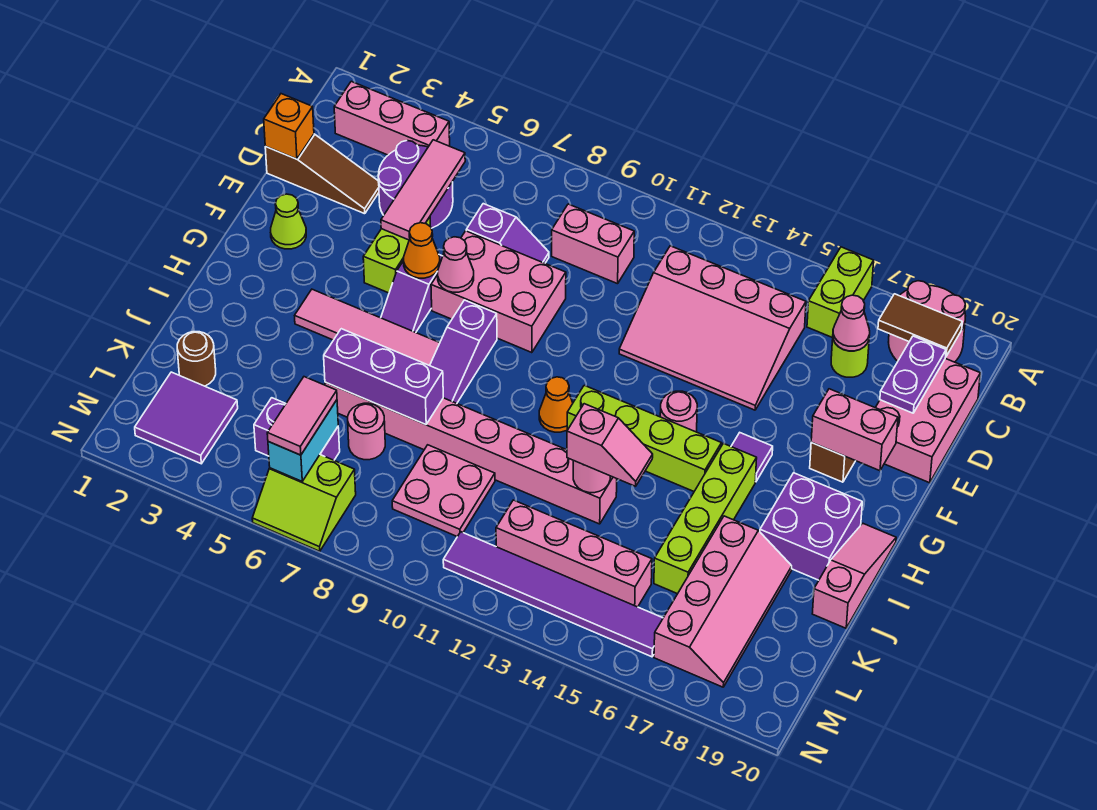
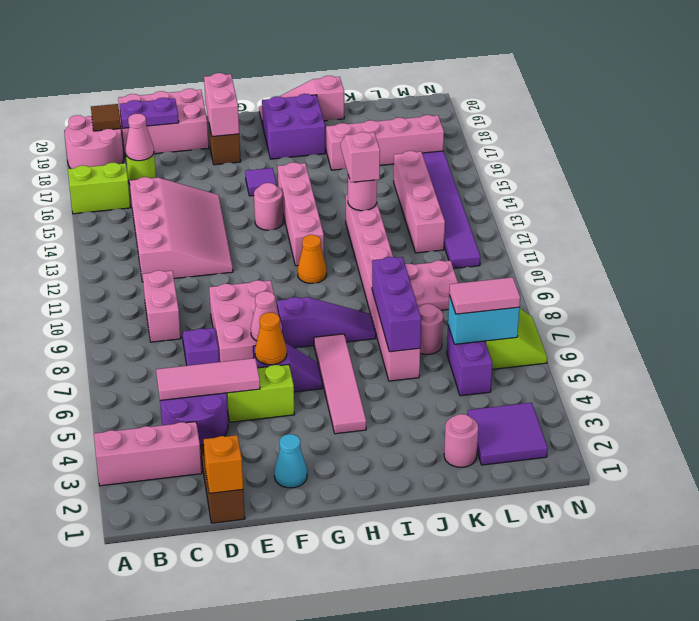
pink 1x3 brick [334,81,450,155] -> pink 1x3 brick turned to [94,422,202,486]
brown 1x2 tile [878,294,962,356] -> brown 1x1 tile [91,104,121,131]
lime 1x1 cone [271,194,306,249] -> cyan 1x1 cone [274,434,307,488]
lime 1x4 brick [567,385,721,491] -> pink 1x4 brick [278,162,324,266]
lime 1x4 brick [654,443,757,594] -> none
brown 1x1 round brick [177,332,216,386] -> pink 1x1 round brick [444,414,478,467]

